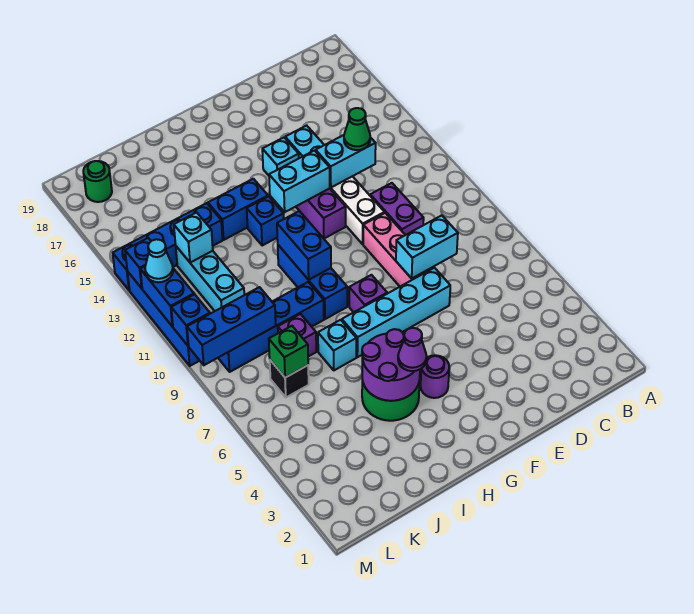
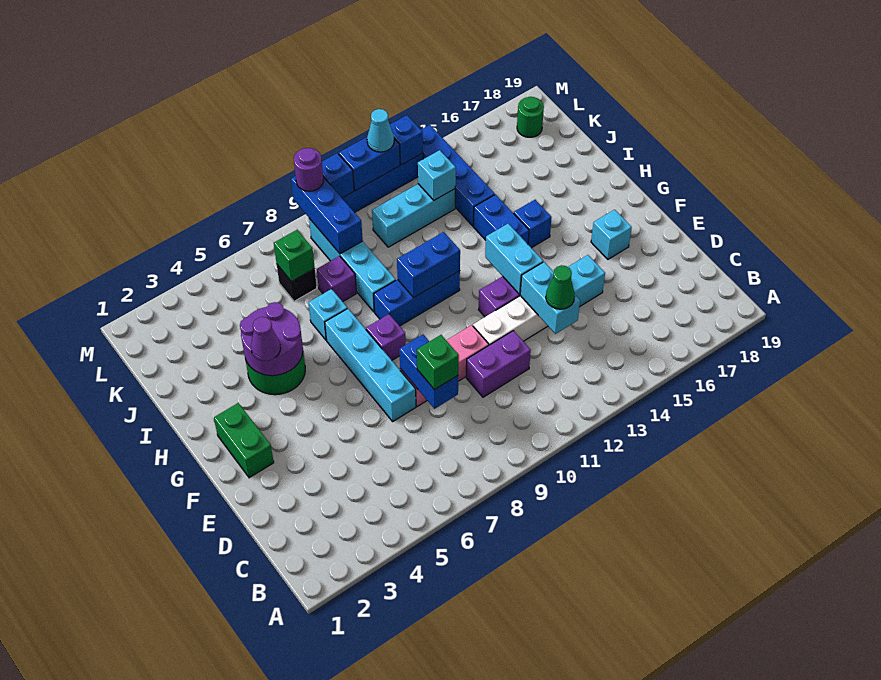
cyan 1x2 brick [396,215,458,278] -> blue 1x2 brick [399,335,458,409]
none -> green 1x1 brick [417,335,459,390]
none -> green 1x2 brick [214,403,274,478]
cyan 1x1 brick [262,138,299,175] -> cyan 1x1 brick moved to [591,210,632,259]
purple 1x1 round brick [421,355,449,398] -> purple 1x1 round brick moved to [294,148,323,191]
blue 1x1 brick [247,196,284,245] -> blue 1x1 brick moved to [514,200,552,248]
blue 1x4 brick [218,282,324,372] -> cyan 1x4 brick [309,218,396,312]

